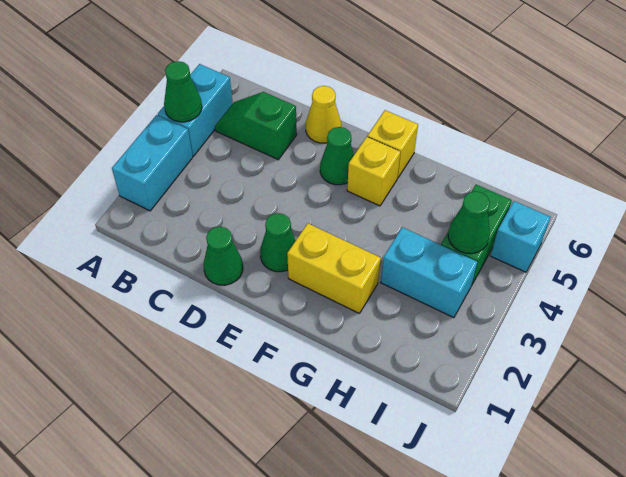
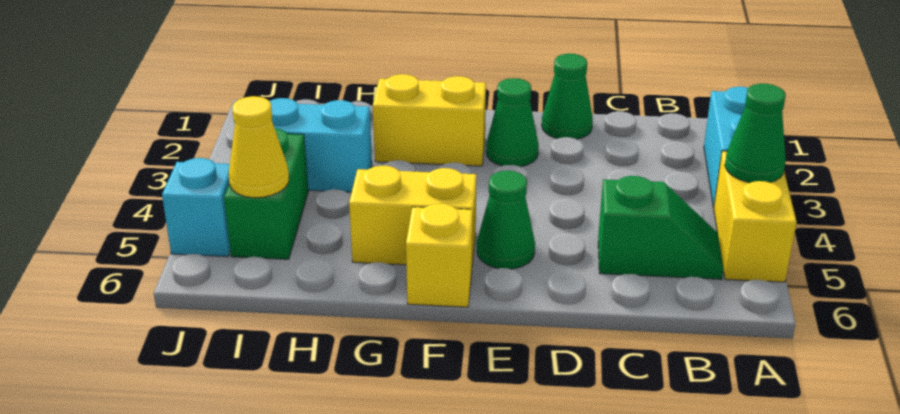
cyan 1x2 brick [158,64,233,156] -> yellow 1x2 brick [714,151,796,282]
yellow 1x1 cone [306,86,341,143] -> yellow 1x1 cone moved to [229,96,289,198]
yellow 1x1 brick [347,137,400,206] -> yellow 1x2 brick [349,166,476,265]
green 1x1 cone [448,191,490,253] -> none

